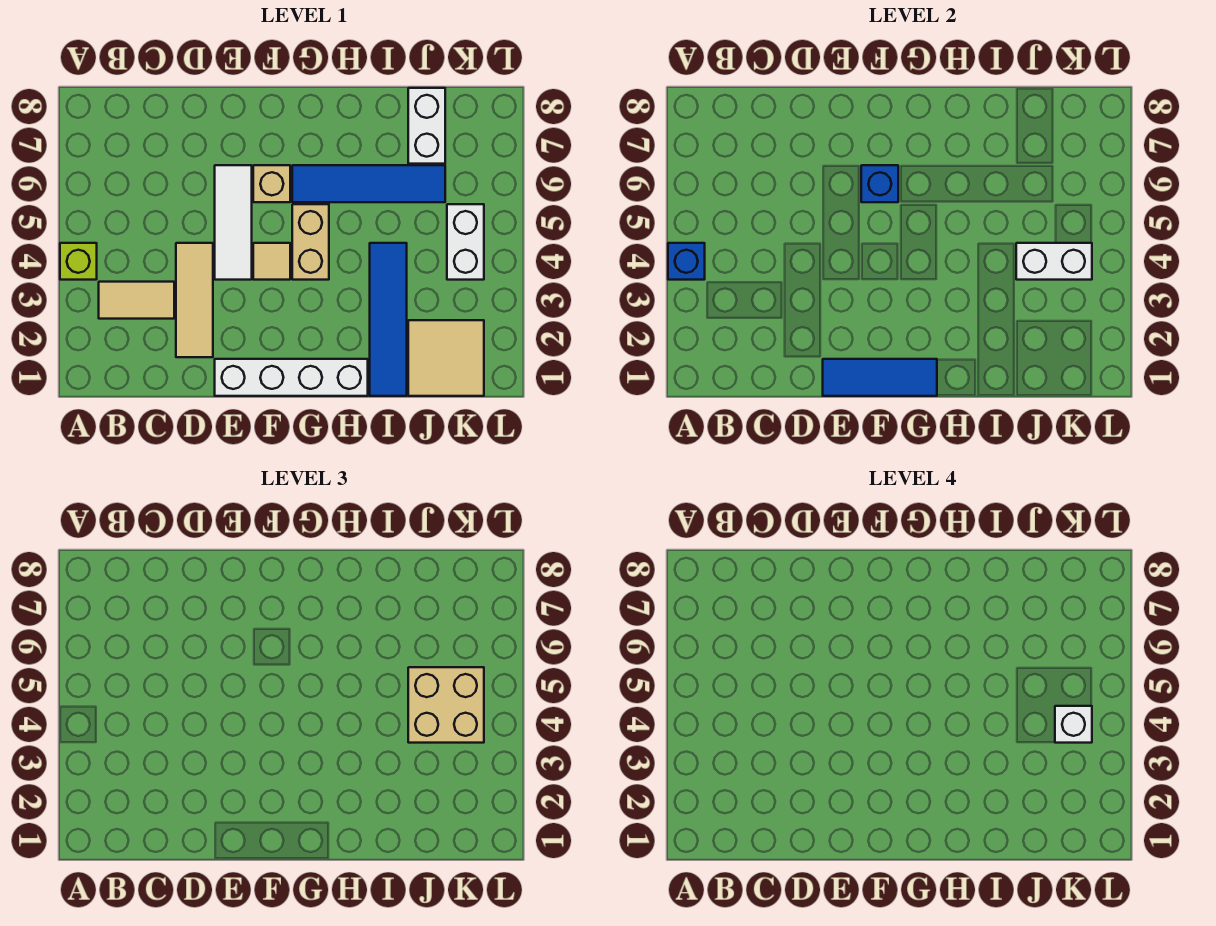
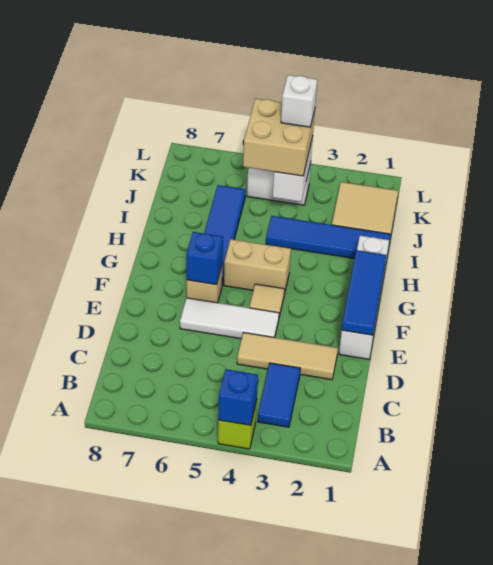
tan 1x2 tile [99,282,174,319] -> blue 1x2 tile [258,363,300,427]
white 1x2 brick [408,88,445,164] -> none

